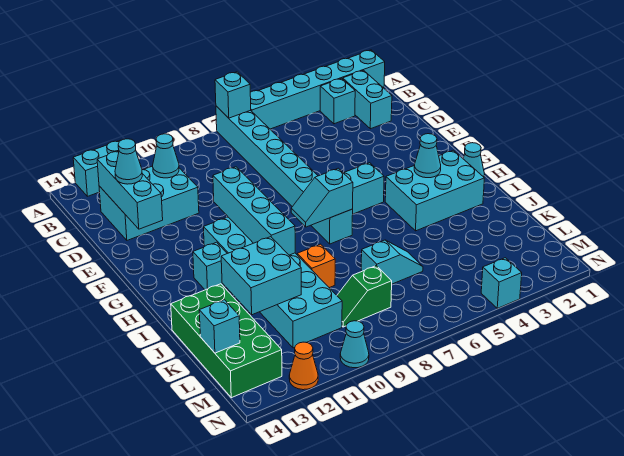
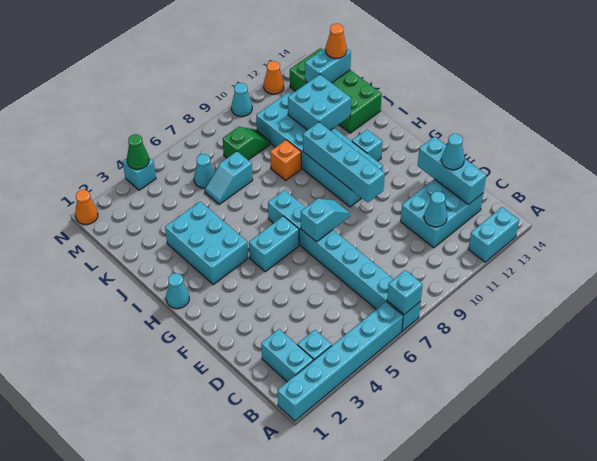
cyan 2x3 brick [385,150,484,231] -> cyan 2x3 brick turned to [165,201,248,285]
cyan 1x1 cone [414,134,441,178] -> cyan 1x1 cone moved to [194,154,214,188]
cyan 1x2 slope [291,168,353,227] -> cyan 1x2 slope moved to [301,198,350,242]
cyan 1x1 brick [199,300,240,353] -> cyan 1x2 brick [305,48,351,83]
none -> orange 1x1 cone [326,24,347,58]
none -> orange 1x1 cone [75,190,98,224]
none -> green 1x1 cone [127,134,149,169]

